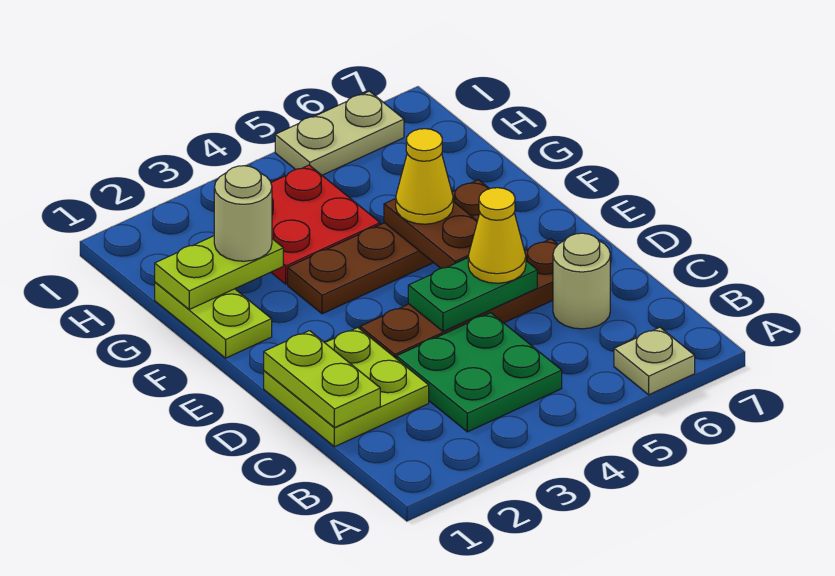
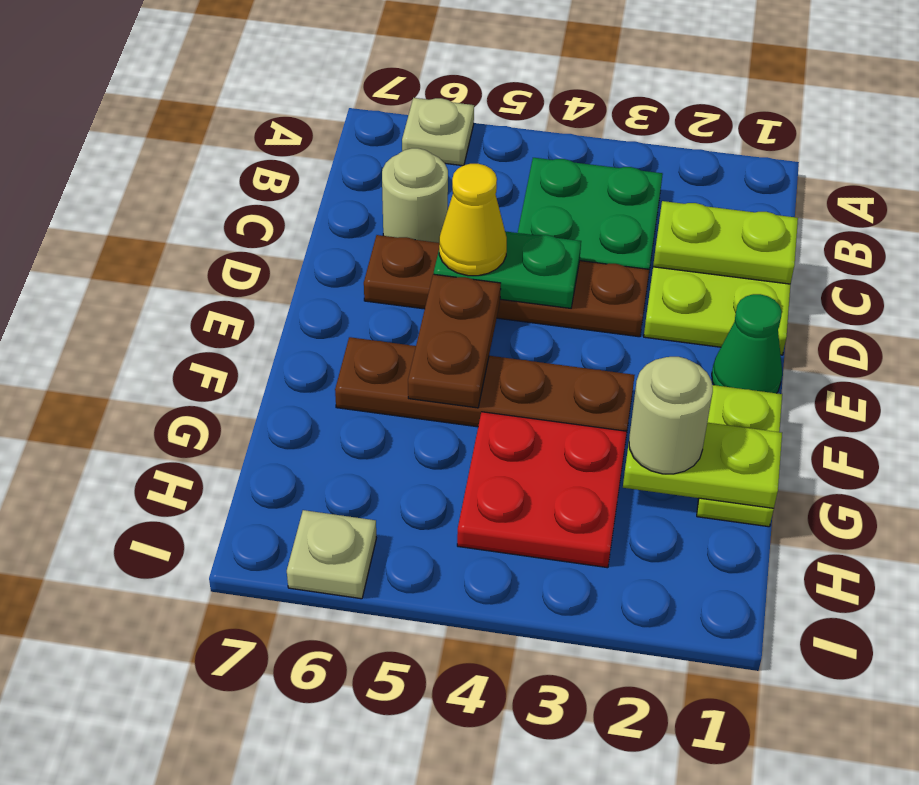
lime 1x2 plate [264,331,380,428] -> lime 1x2 plate turned to [653,201,798,284]
none -> green 1x1 cone [712,294,782,393]
yellow 1x1 cone [396,129,453,224] -> none
tan 1x2 plate [275,91,404,175] -> tan 1x1 plate [287,510,376,599]

